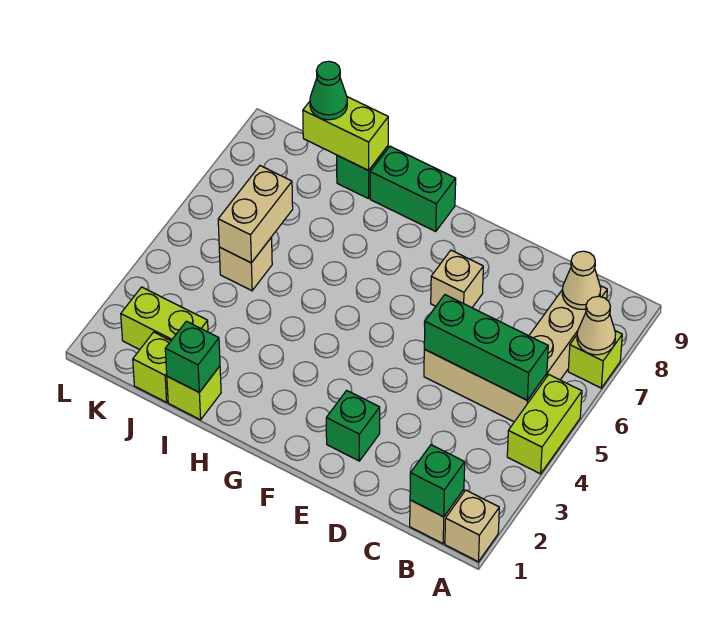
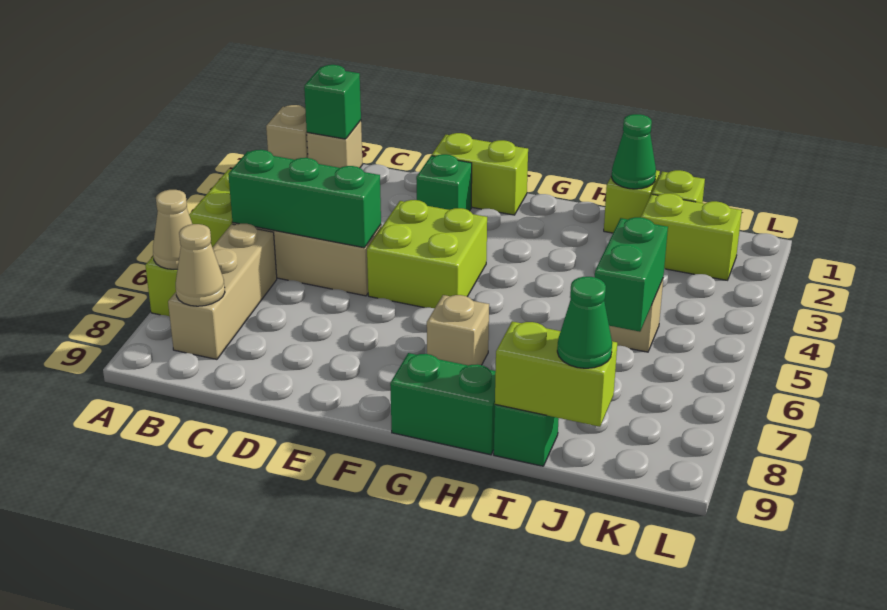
none -> lime 1x2 brick [432,133,528,215]
none -> lime 2x2 brick [367,200,487,309]
tan 1x1 brick [431,250,483,308] -> tan 1x1 brick moved to [427,295,489,365]
green 1x1 brick [165,321,220,392] -> green 1x1 cone [612,114,656,189]
tan 1x2 brick [218,166,293,263] -> green 1x2 brick [595,217,668,332]

